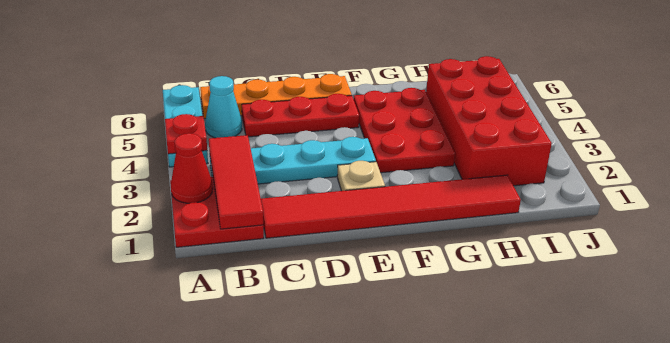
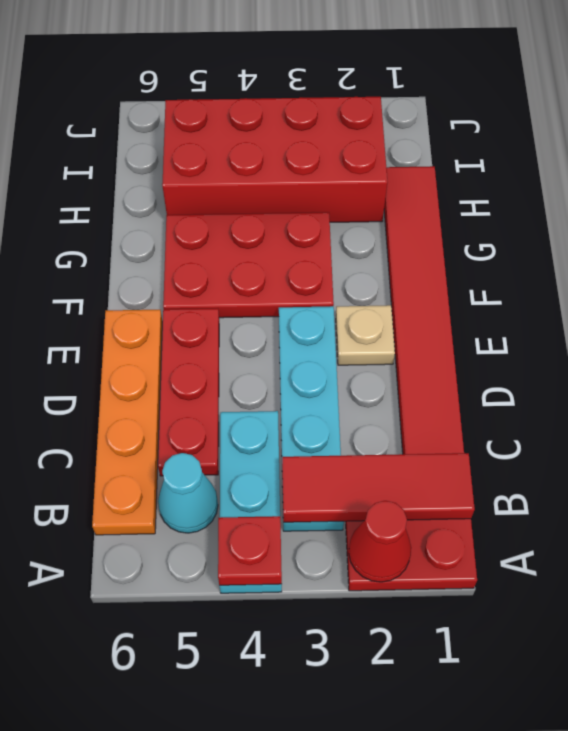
cyan 1x3 plate [163,85,208,167] -> cyan 1x3 plate turned to [220,411,282,593]

